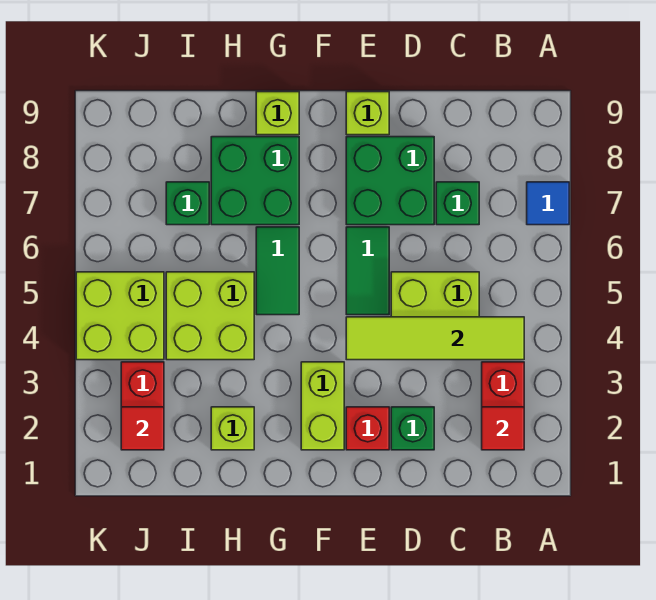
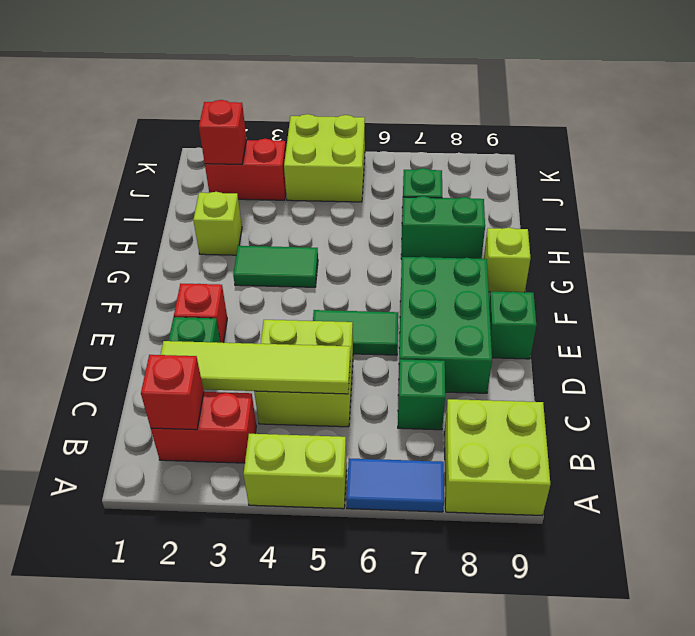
blue 1x1 tile [527,182,569,225] -> blue 1x2 tile [346,458,444,512]
red 1x1 tile [482,407,524,450] -> red 1x1 brick [141,355,204,430]
lime 1x4 tile [346,317,524,360] -> lime 1x4 tile turned to [160,341,350,394]
green 2x2 brick [346,137,434,225] -> green 2x3 brick [399,257,492,393]
lime 1x1 brick [346,92,389,135] -> green 1x1 brick [489,291,536,359]
lime 1x2 brick [301,362,344,450] -> lime 1x2 brick moved to [244,434,347,509]
green 1x2 tile [256,227,299,315] -> green 1x2 tile moved to [233,246,318,287]
green 2x2 brick [211,137,299,225] -> green 1x2 brick [401,196,485,259]
lime 2x2 brick [166,272,254,360] -> lime 2x2 brick moved to [444,399,550,515]
red 1x1 tile [121,407,164,450] -> red 1x1 brick [199,100,246,164]

